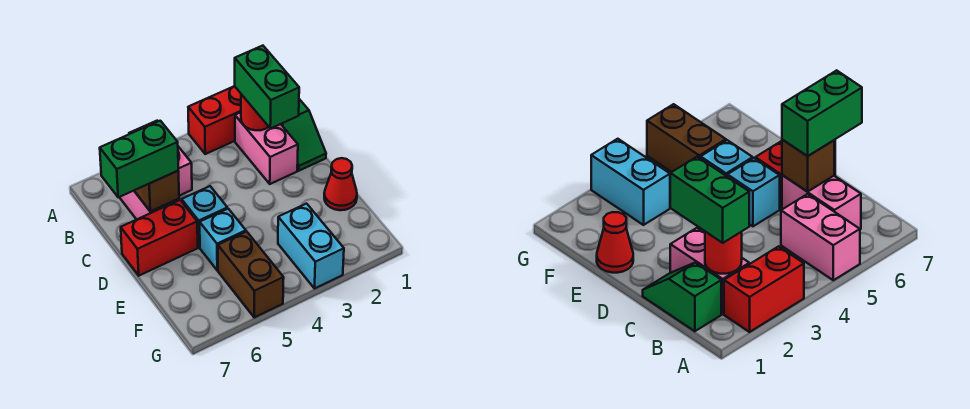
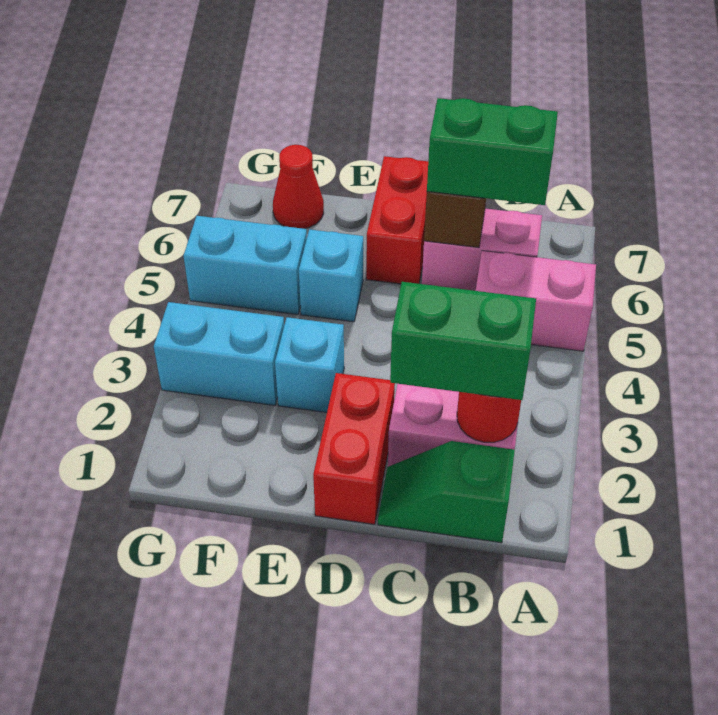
red 1x2 brick [188,86,241,154] -> red 1x2 brick moved to [313,373,395,524]
green 1x2 brick [100,121,178,197] -> green 1x2 brick turned to [427,98,558,205]
cyan 1x1 brick [182,186,227,247] -> cyan 1x1 brick moved to [275,317,344,412]
red 1x1 cone [324,158,357,210] -> red 1x1 cone moved to [273,145,324,229]
brown 1x2 brick [218,231,284,317] -> cyan 1x2 brick [184,216,307,315]

